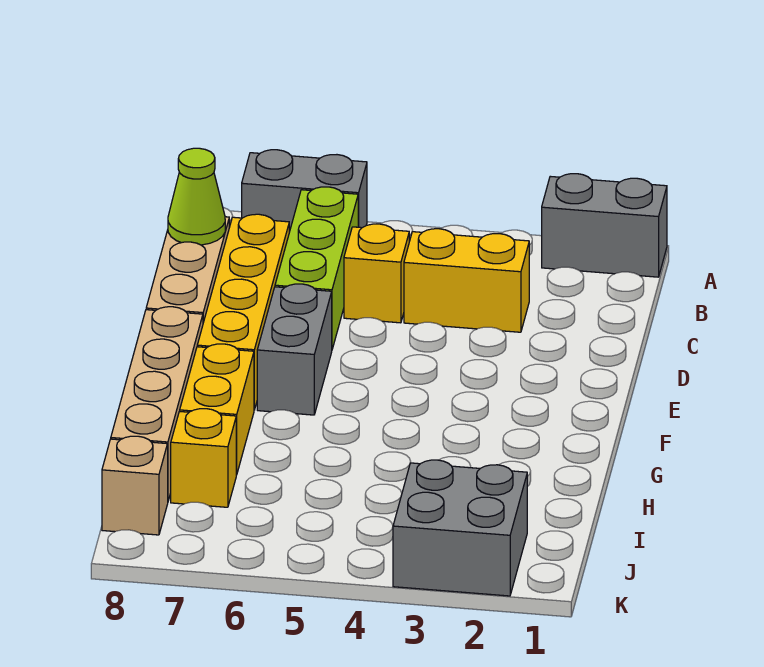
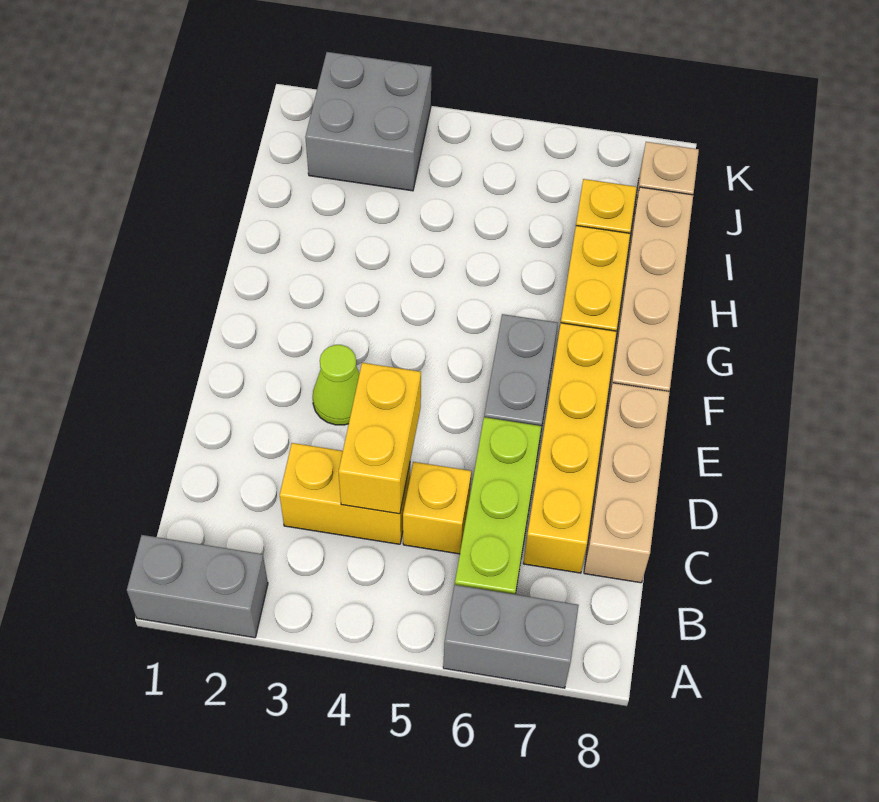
none -> yellow 1x2 brick [339,363,421,514]
lime 1x1 cone [168,148,225,245] -> lime 1x1 cone moved to [313,345,360,425]

